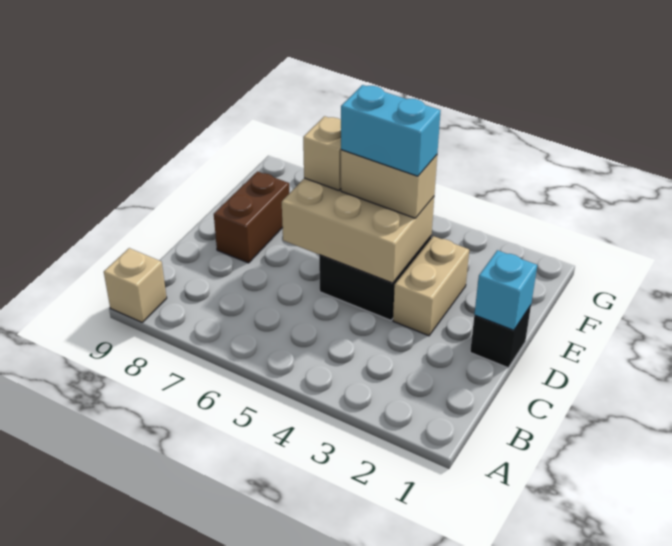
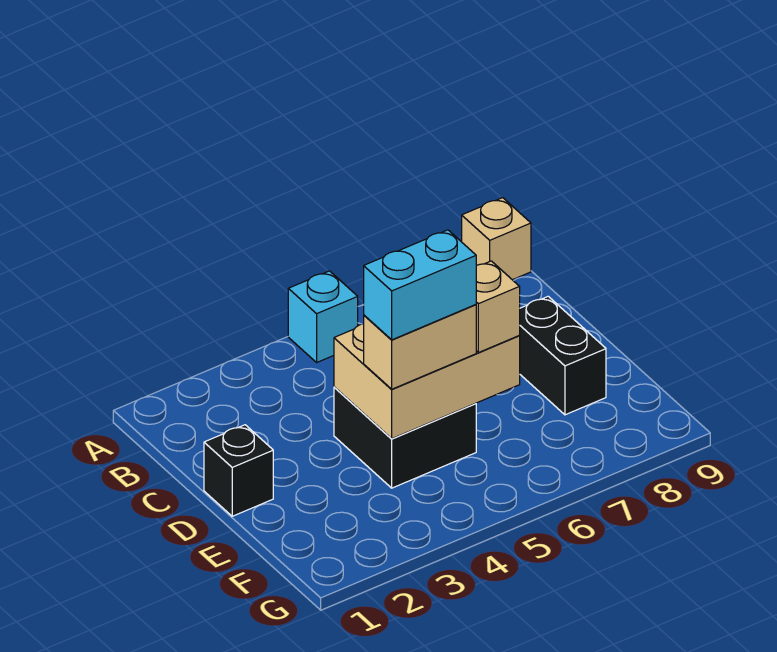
cyan 1x1 brick [474,250,537,330] -> cyan 1x1 brick moved to [288,271,358,362]
tan 1x2 brick [393,236,469,336] -> none
brown 1x2 brick [214,172,289,263] -> black 1x2 brick [519,296,606,415]

